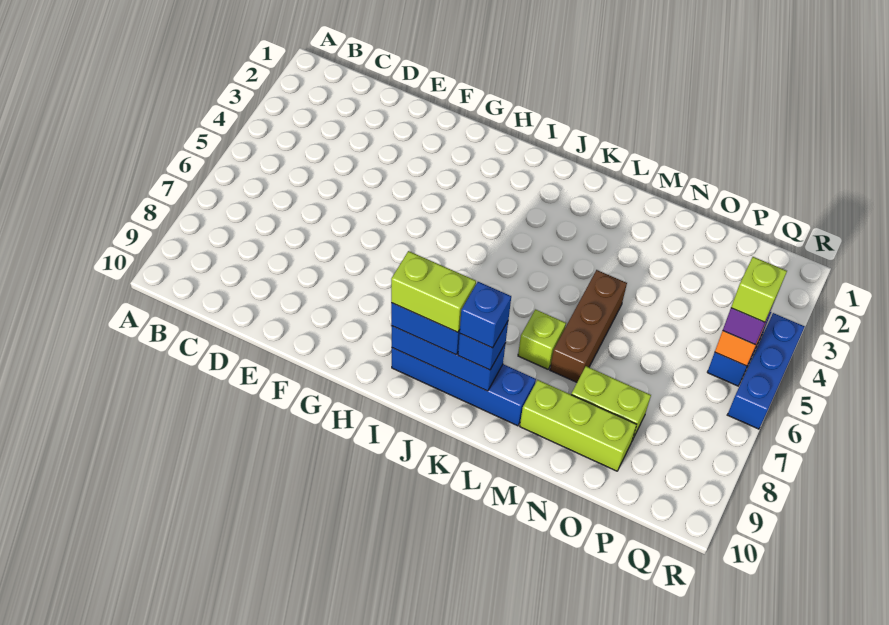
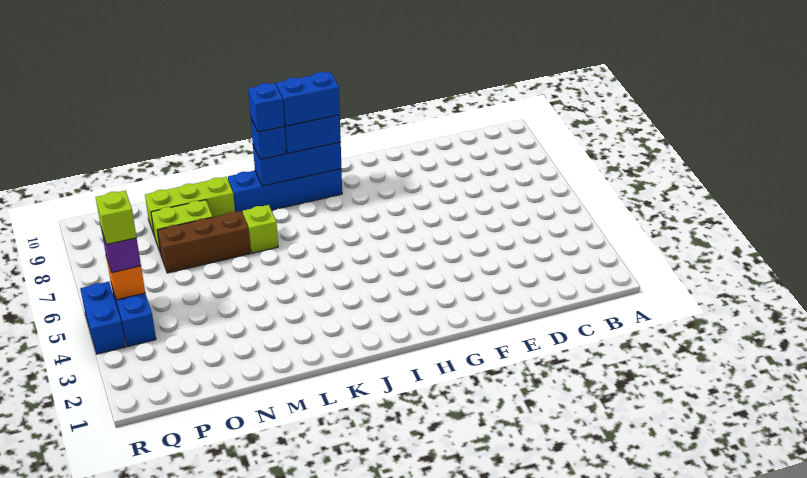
lime 1x2 brick [391,251,476,332] -> blue 1x2 brick [276,72,340,126]
brown 1x3 brick [550,270,627,382] -> brown 1x3 brick turned to [157,211,251,273]
blue 1x3 brick [727,313,805,429] -> blue 1x2 brick [80,282,126,354]

